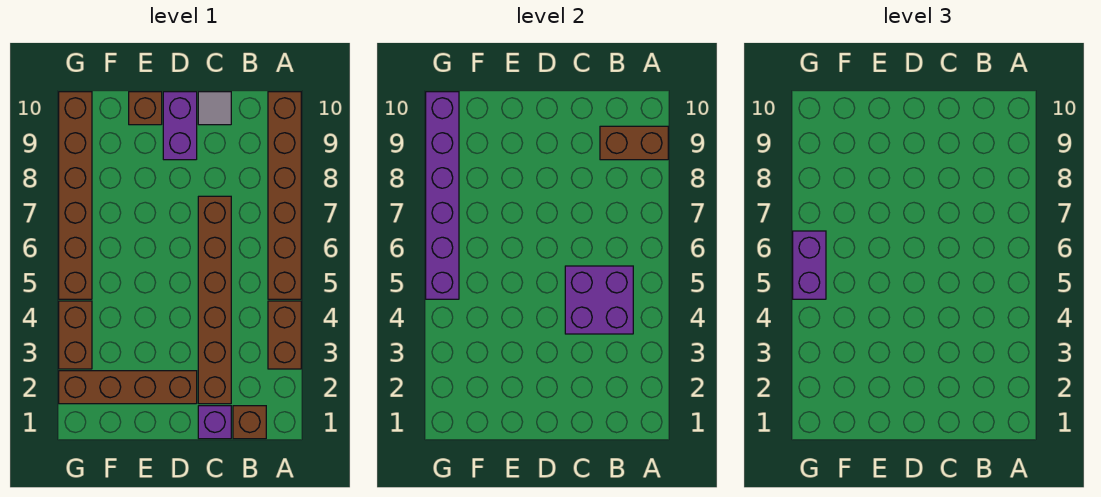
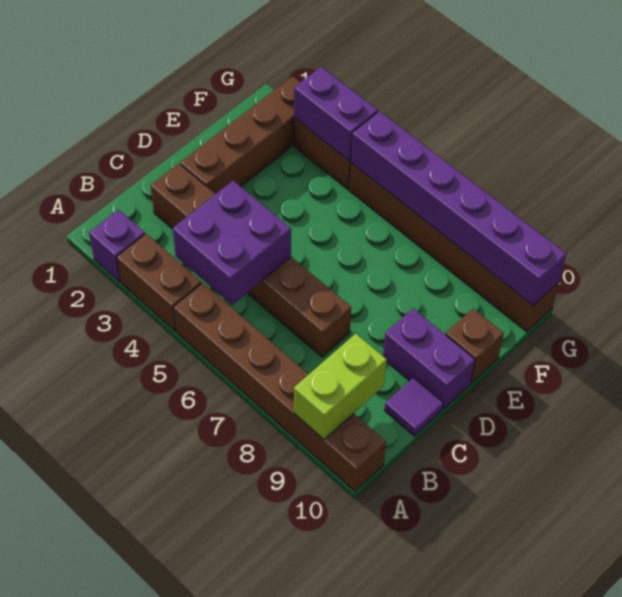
brown 1x2 brick [600,126,668,160] -> lime 1x2 brick [294,334,387,439]
brown 1x1 brick [233,406,266,439] -> none
purple 1x1 brick [198,406,231,439] -> purple 1x1 brick moved to [89,210,145,282]
grey 1x1 tile [198,92,231,125] -> purple 1x1 tile [385,378,443,436]
purple 1x2 brick [793,231,826,299] -> purple 1x2 brick moved to [294,67,378,161]

